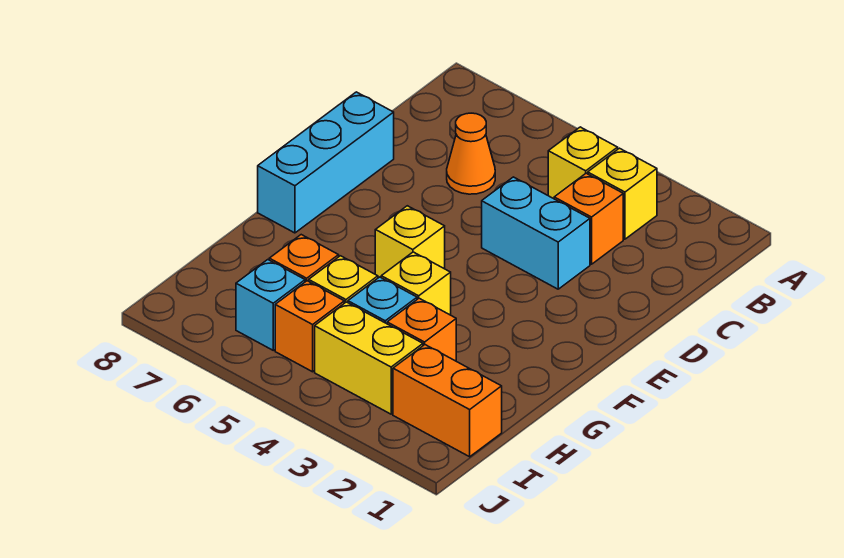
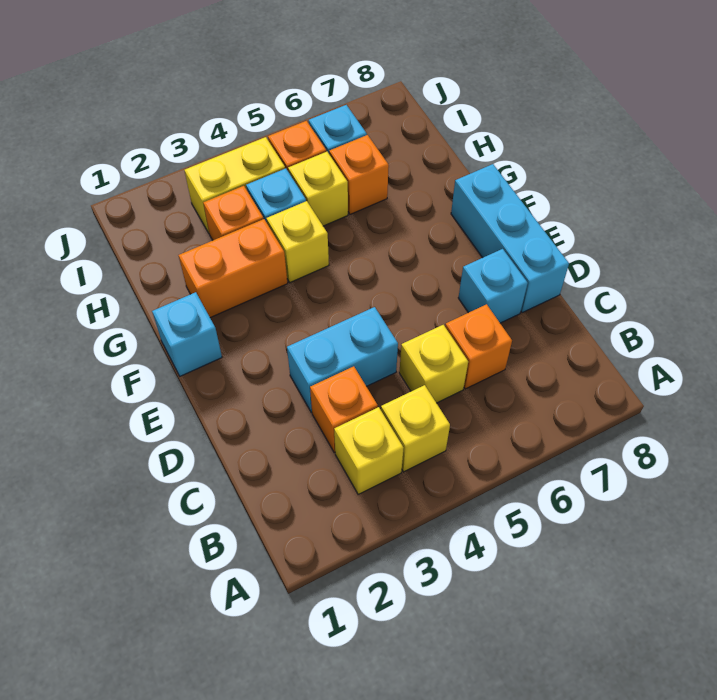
orange 1x1 cone [447,113,495,194] -> orange 1x1 brick [445,304,512,389]
none -> cyan 1x1 brick [458,249,528,323]
none -> cyan 1x1 brick [152,292,222,376]
yellow 1x1 brick [375,206,445,278] -> yellow 1x1 brick moved to [399,325,468,403]
orange 1x2 brick [393,345,502,457] -> orange 1x2 brick moved to [178,219,288,318]

